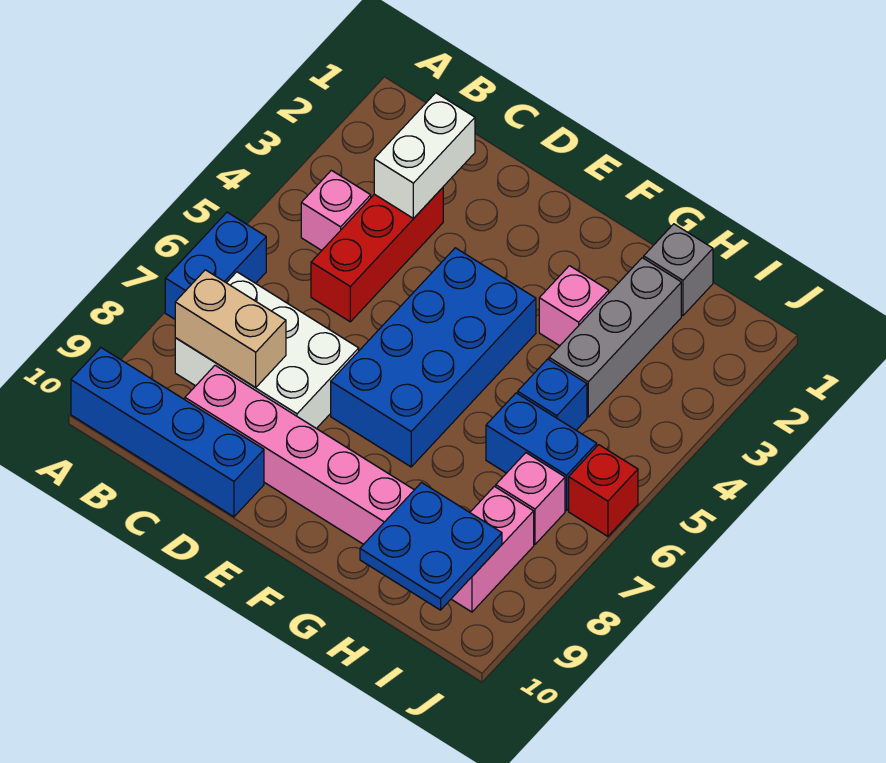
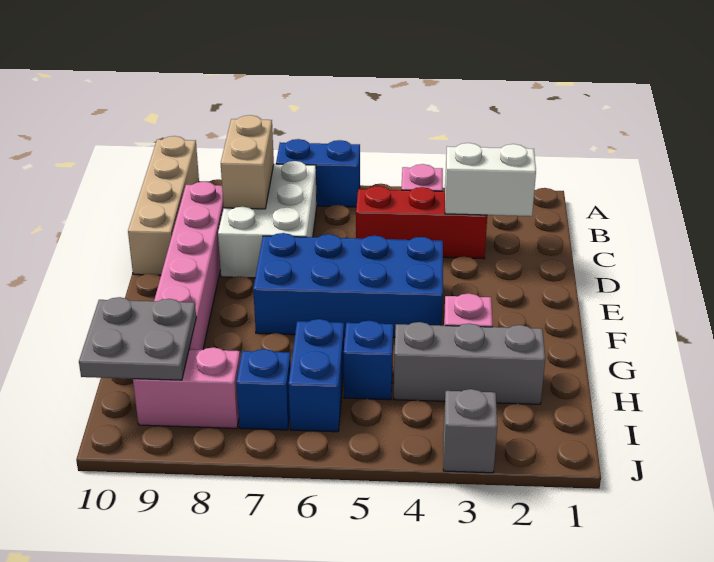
blue 1x4 brick [71,348,264,517] -> tan 1x4 brick [128,136,199,275]
grey 1x1 brick [644,224,713,316] -> grey 1x1 brick moved to [443,389,497,473]
blue 2x2 plate [360,483,502,610] -> grey 2x2 plate [79,297,196,380]
pink 1x1 brick [496,453,565,544] -> blue 1x1 brick [236,349,291,430]
red 1x1 brick [569,445,638,536] -> none

